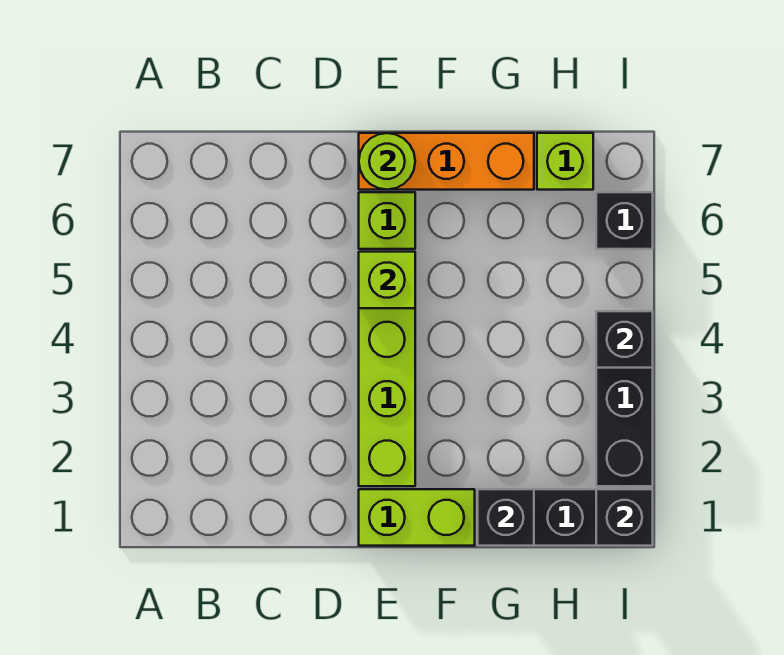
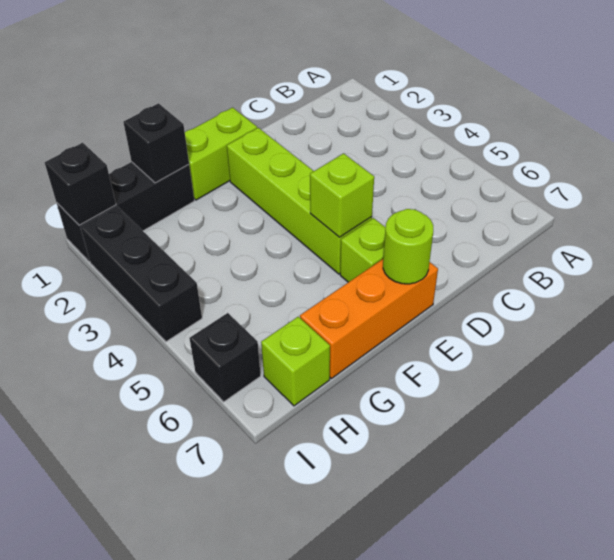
black 1x1 brick [596,311,653,368] -> none

